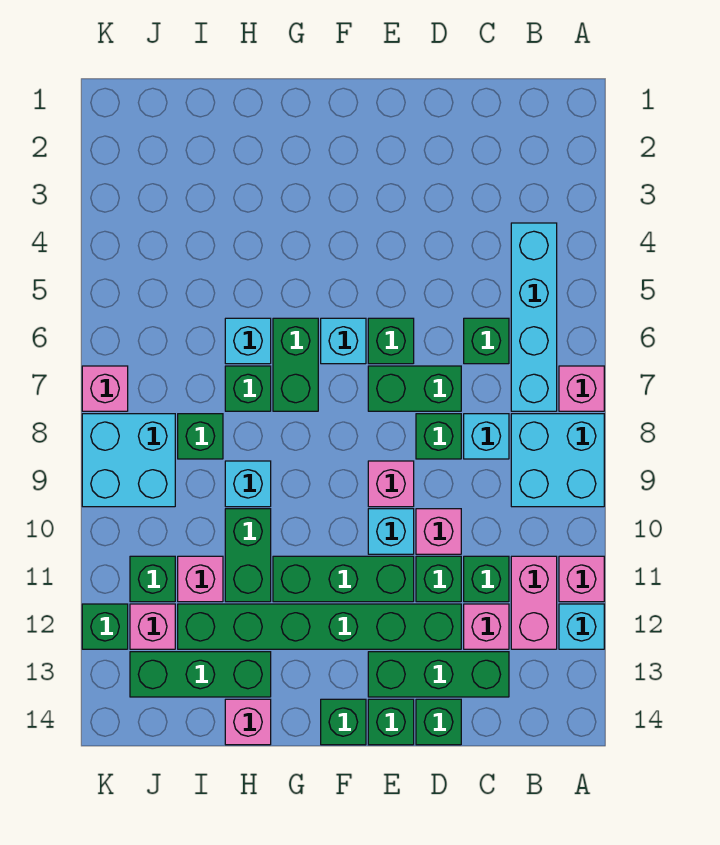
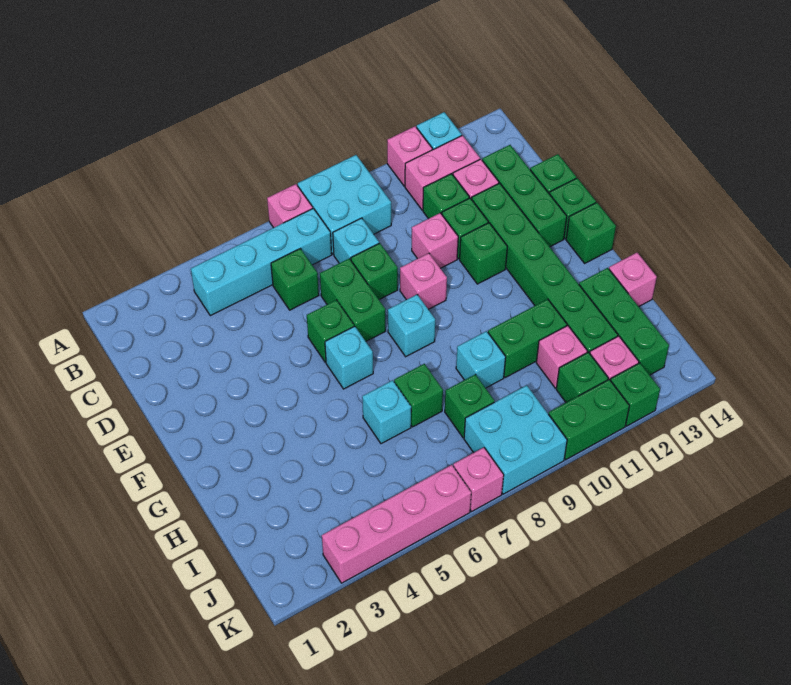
cyan 1x1 brick [368,509,414,554] -> cyan 1x1 brick moved to [388,295,435,357]
green 1x3 brick [273,556,414,602] -> green 1x1 brick [460,223,507,284]
green 1x2 brick [273,318,318,411] -> green 1x2 brick moved to [549,379,629,460]
none -> pink 1x4 brick [322,465,471,583]

